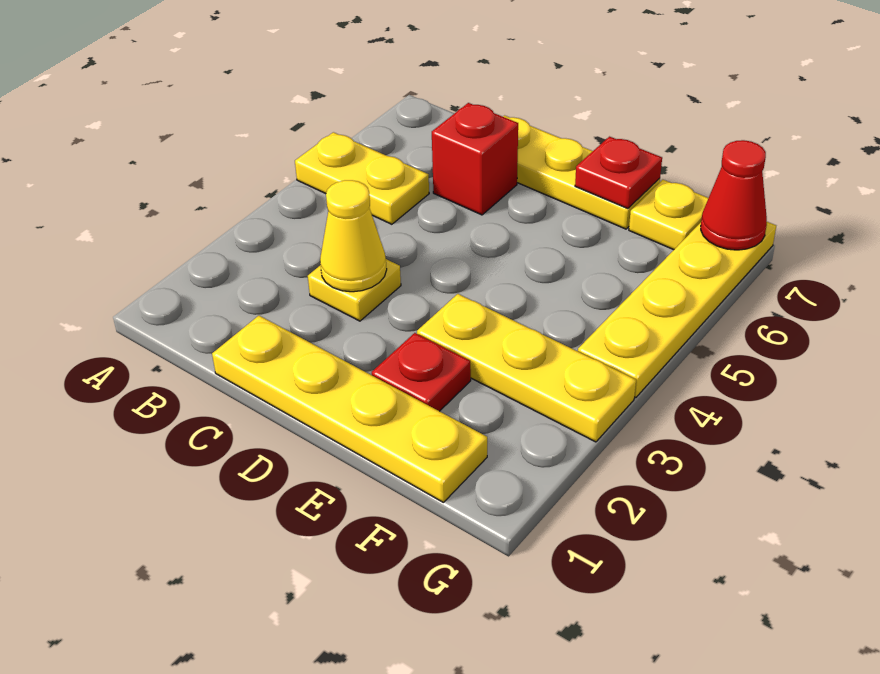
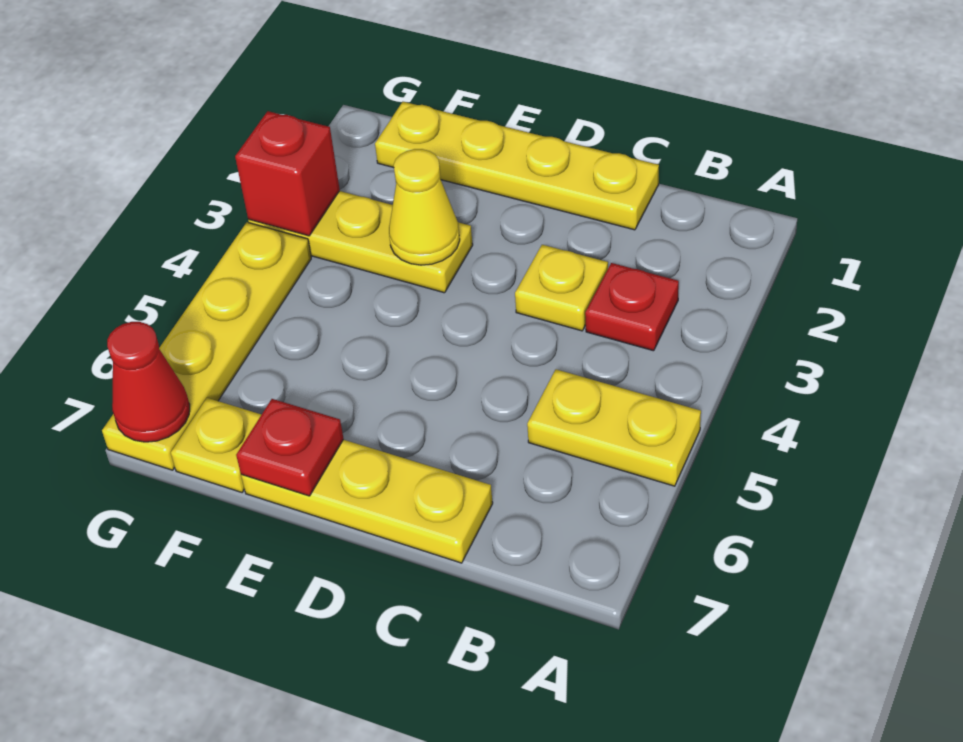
yellow 1x1 cone [320,180,387,292] -> yellow 1x1 cone moved to [389,149,460,265]
red 1x1 brick [432,103,518,215] -> red 1x1 brick moved to [235,111,340,236]
red 1x1 plate [372,333,471,411] -> red 1x1 plate moved to [585,263,679,351]

